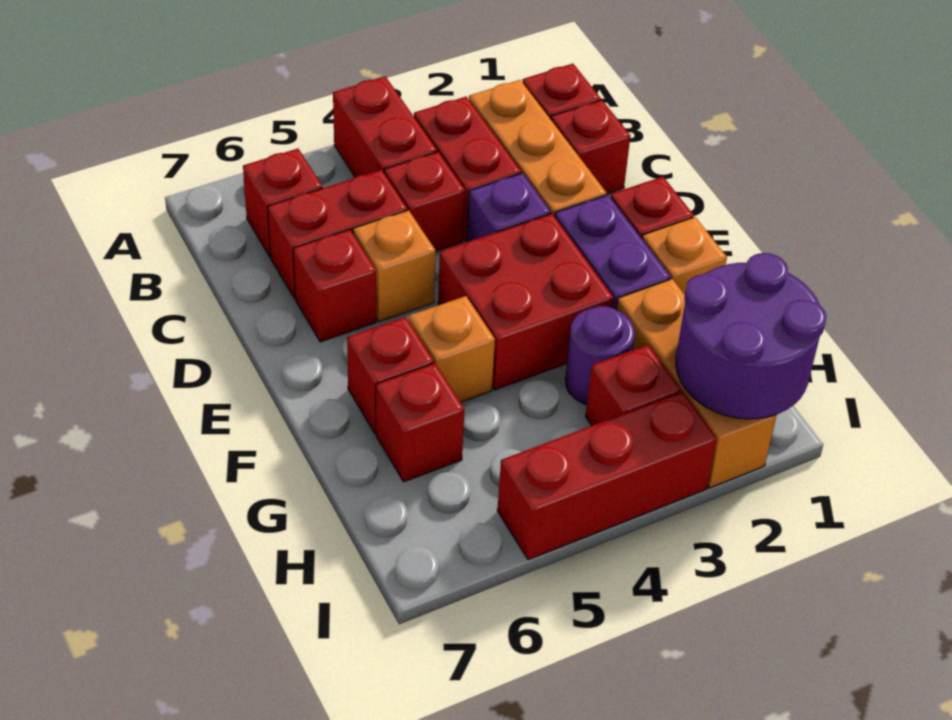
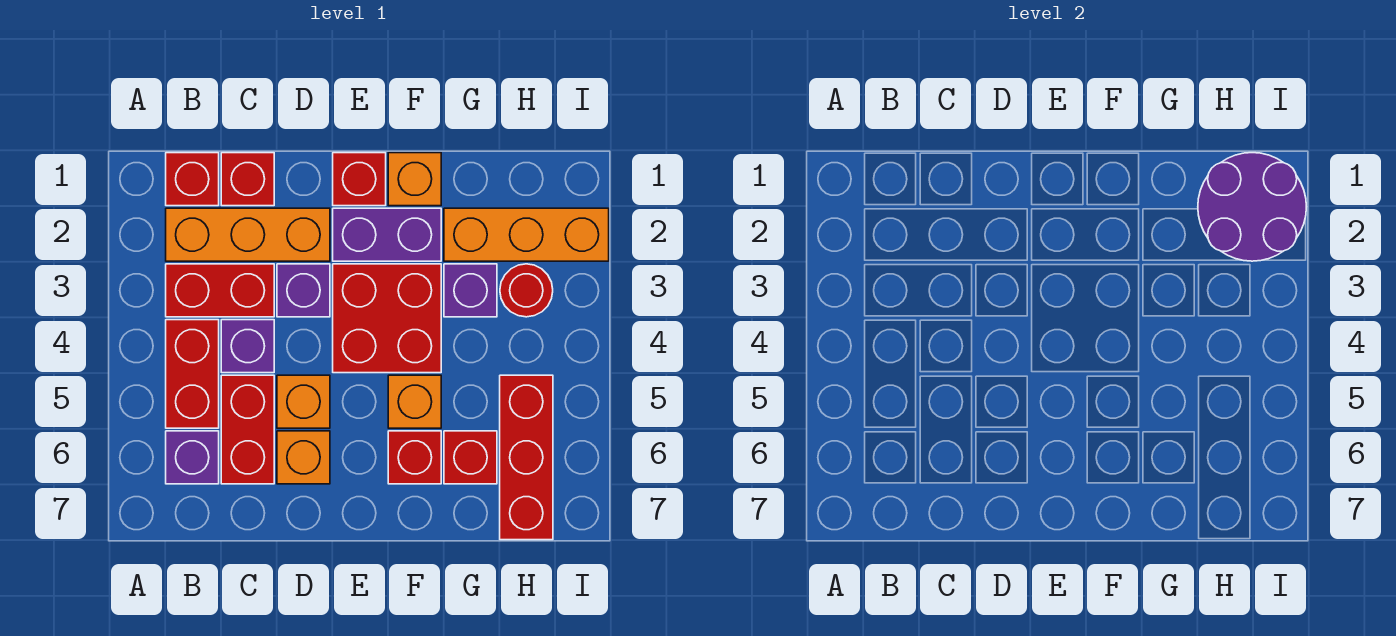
red 1x2 brick [333,76,437,177] -> red 1x2 brick turned to [166,320,219,428]
red 1x1 brick [243,149,323,257] -> purple 1x1 brick [166,431,219,484]
red 1x1 brick [384,152,465,251] -> purple 1x1 brick [221,320,274,373]
red 1x1 brick [293,230,376,342] -> orange 1x1 brick [277,431,330,484]
purple 1x1 round brick [565,306,635,405] -> purple 1x1 brick [444,264,497,317]
red 1x1 brick [586,345,681,426] -> red 1x1 round brick [500,264,553,317]
red 1x3 brick [497,392,717,560] -> red 1x3 brick moved to [500,375,553,540]

